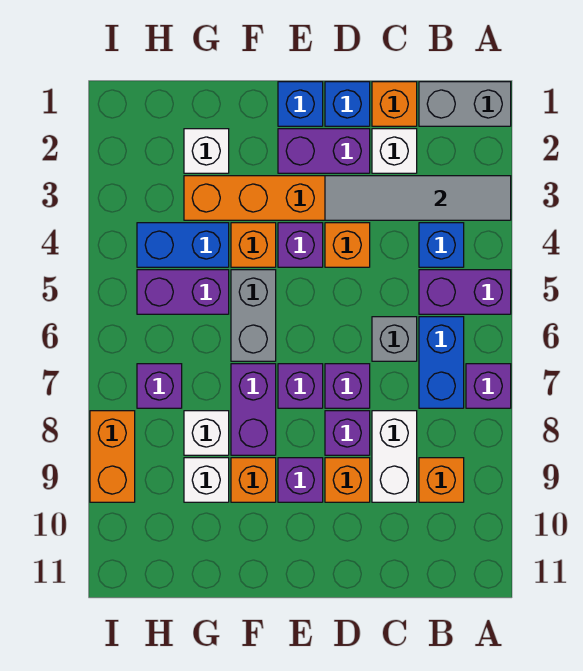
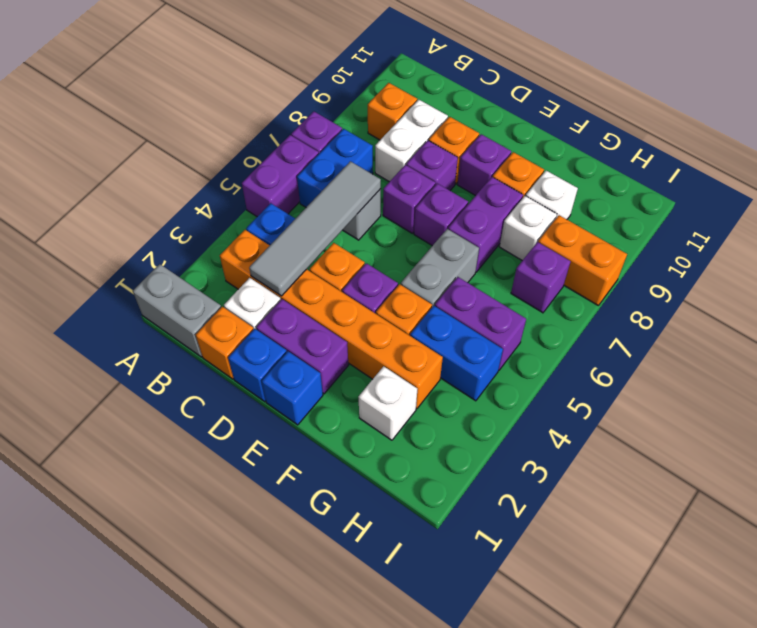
grey 1x4 tile [325,176,511,220] -> grey 1x4 tile turned to [249,161,381,296]
purple 1x2 brick [419,270,511,314] -> purple 1x2 brick turned to [242,135,319,217]
orange 1x2 brick [90,411,135,502] -> orange 1x2 brick turned to [538,215,627,306]

